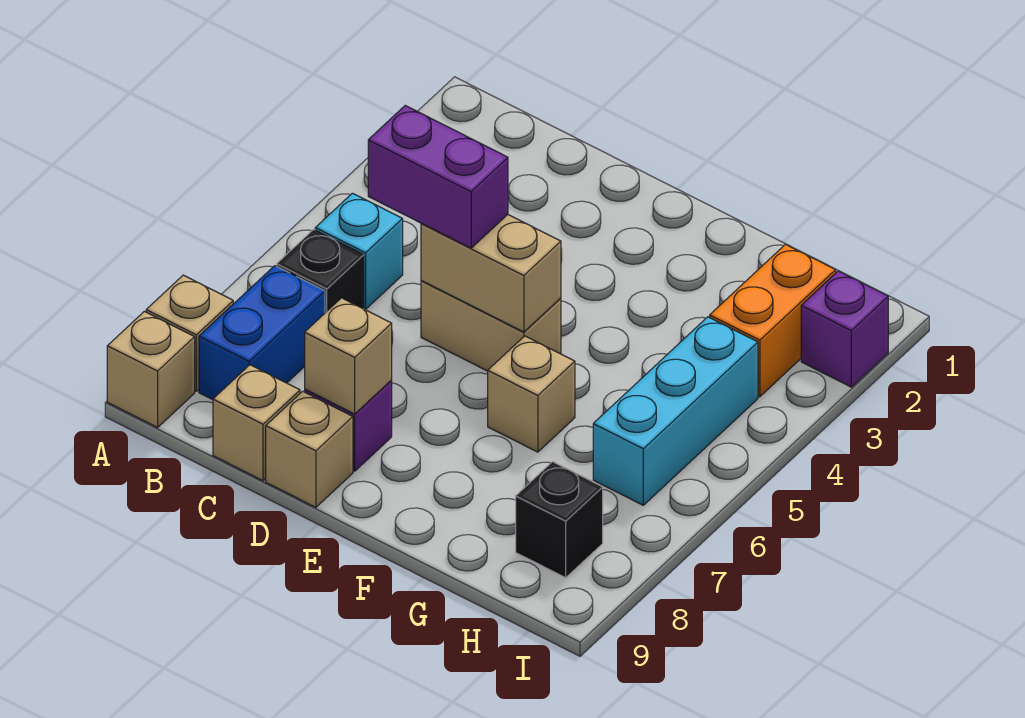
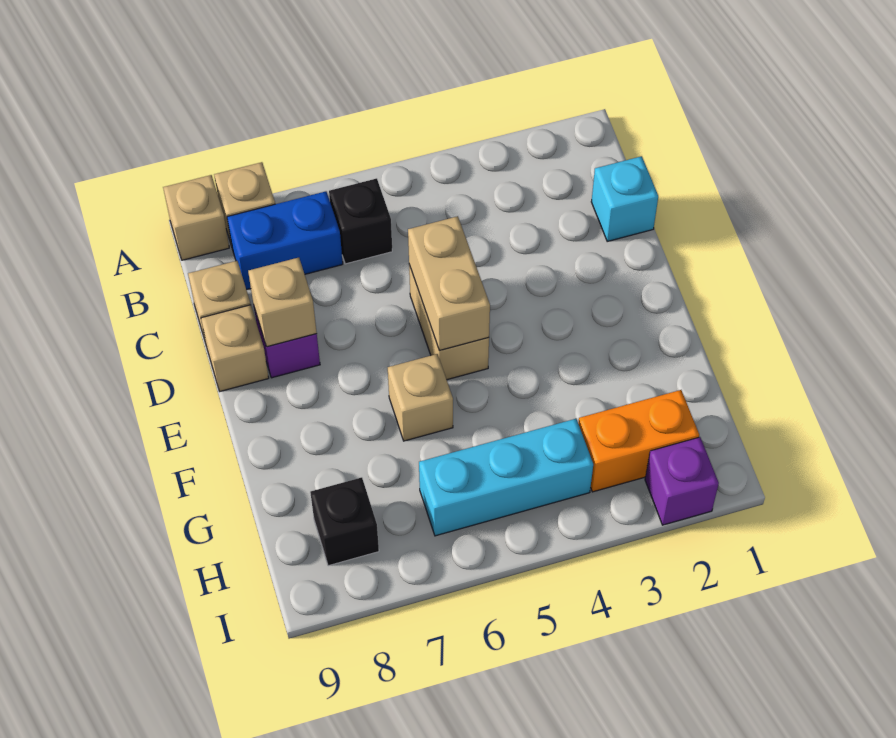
cyan 1x1 brick [315,193,403,309] -> cyan 1x1 brick moved to [591,156,658,241]
purple 1x2 brick [368,106,508,248] -> none

